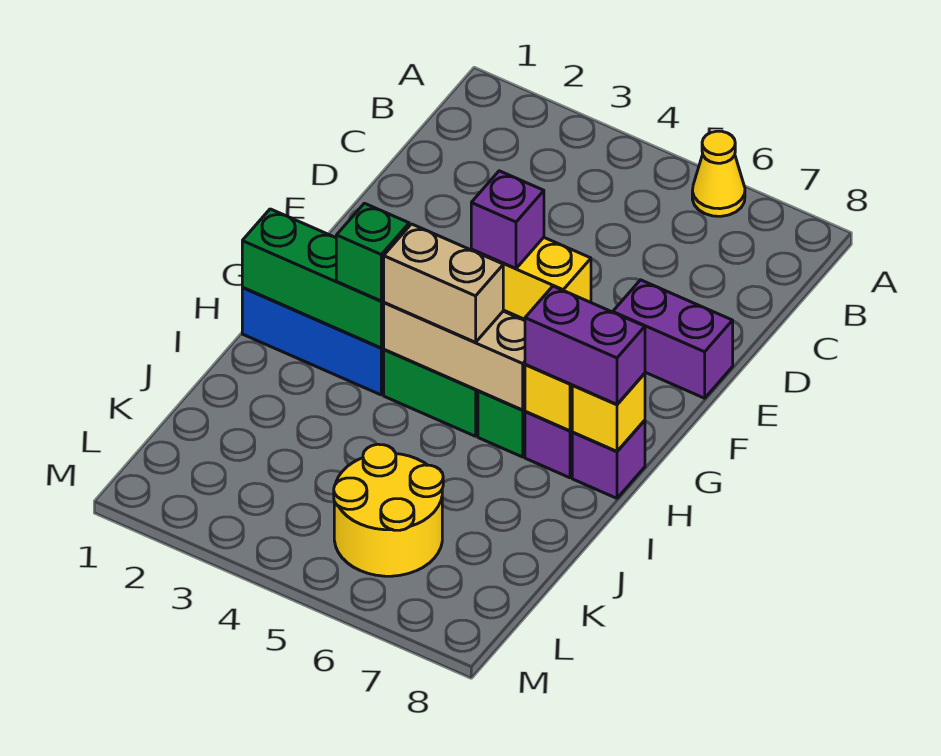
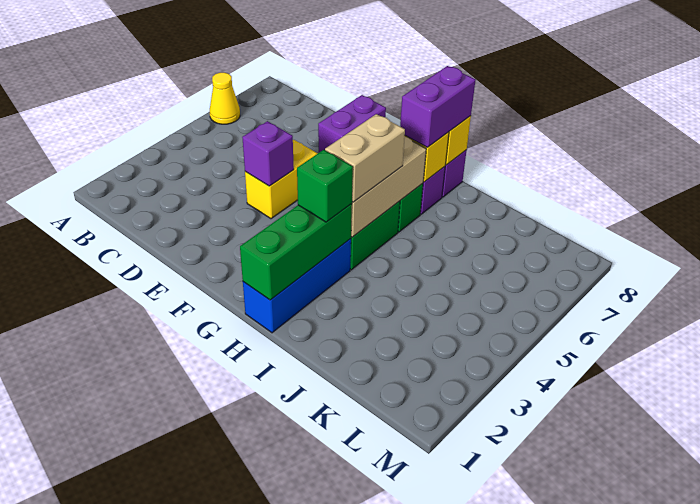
yellow 2x2 round brick [334,444,443,576] -> none

